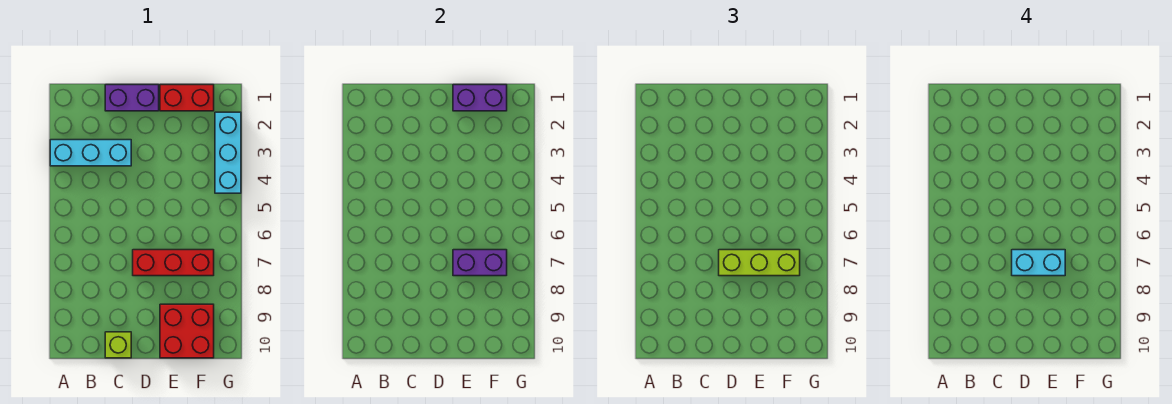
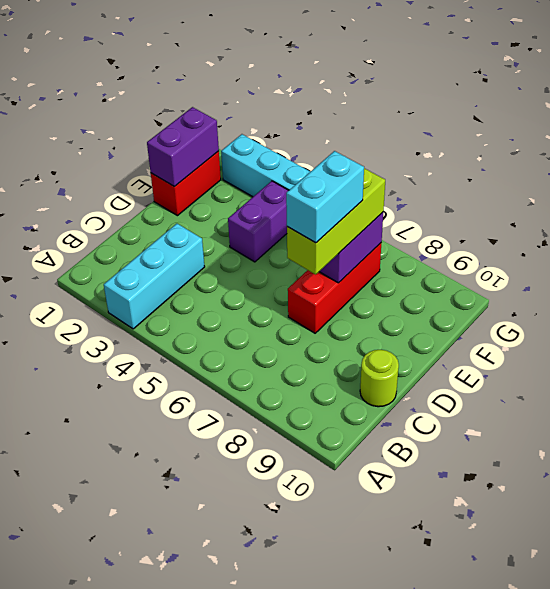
purple 1x2 brick [105,85,159,111] -> purple 1x2 brick moved to [228,181,289,262]
lime 1x1 brick [105,332,131,358] -> lime 1x1 round brick [360,350,399,407]
red 2x2 brick [160,304,214,358] -> none

